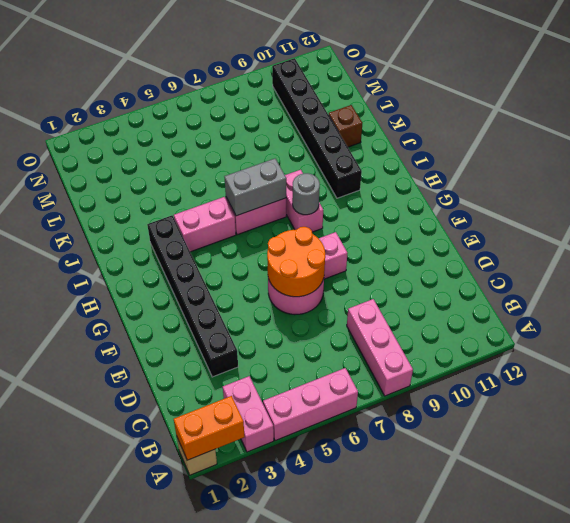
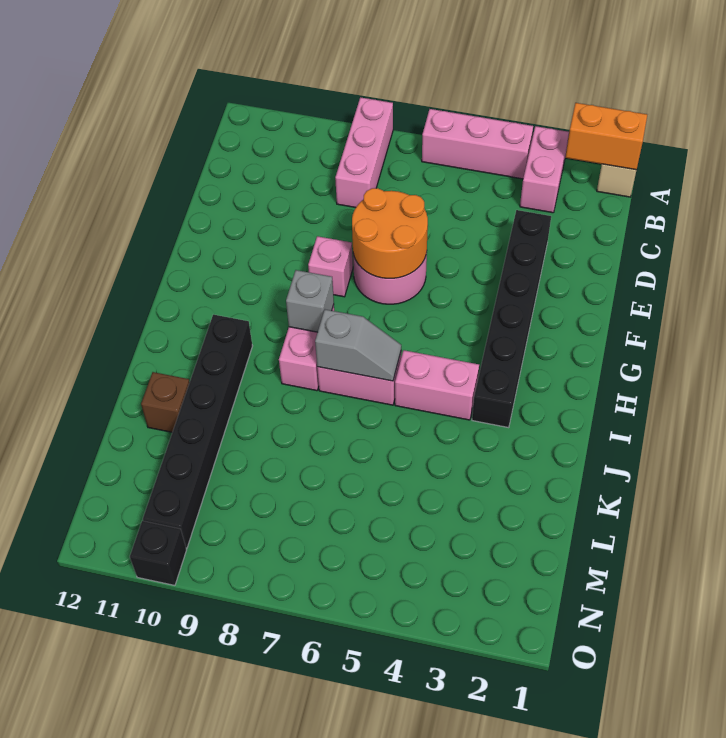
grey 1x1 round brick [292,173,320,215] -> grey 1x1 brick [286,270,334,332]
grey 1x2 brick [224,159,286,216] -> grey 1x2 slope [315,310,401,381]
none -> black 1x1 brick [130,521,186,585]

